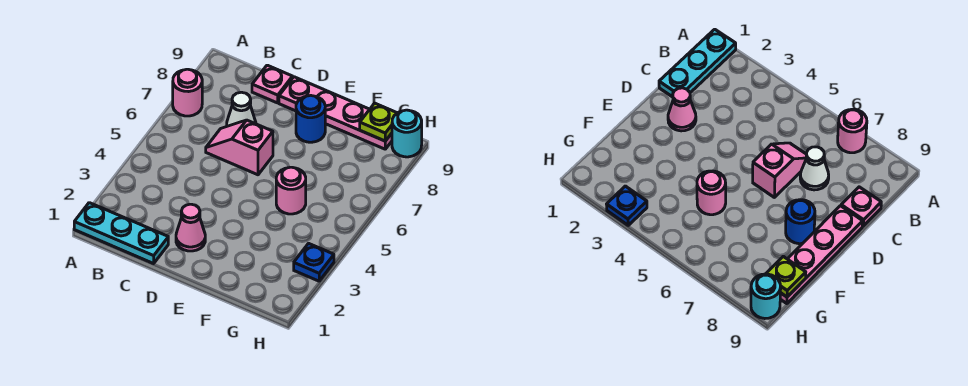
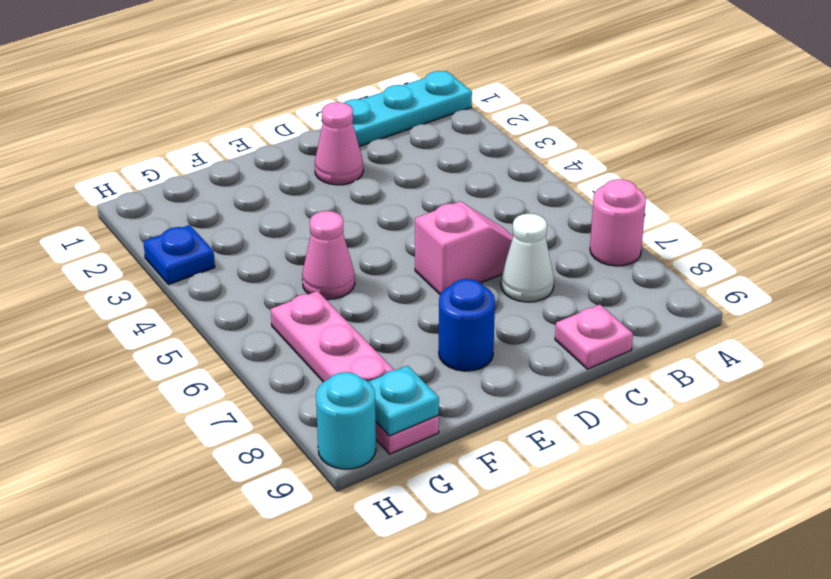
pink 1x4 plate [279,77,392,149] -> pink 1x4 plate turned to [271,291,439,454]
pink 1x1 round brick [276,167,306,214] -> pink 1x1 cone [302,211,355,299]
lime 1x1 plate [360,103,397,141] -> cyan 1x1 plate [369,366,439,436]

